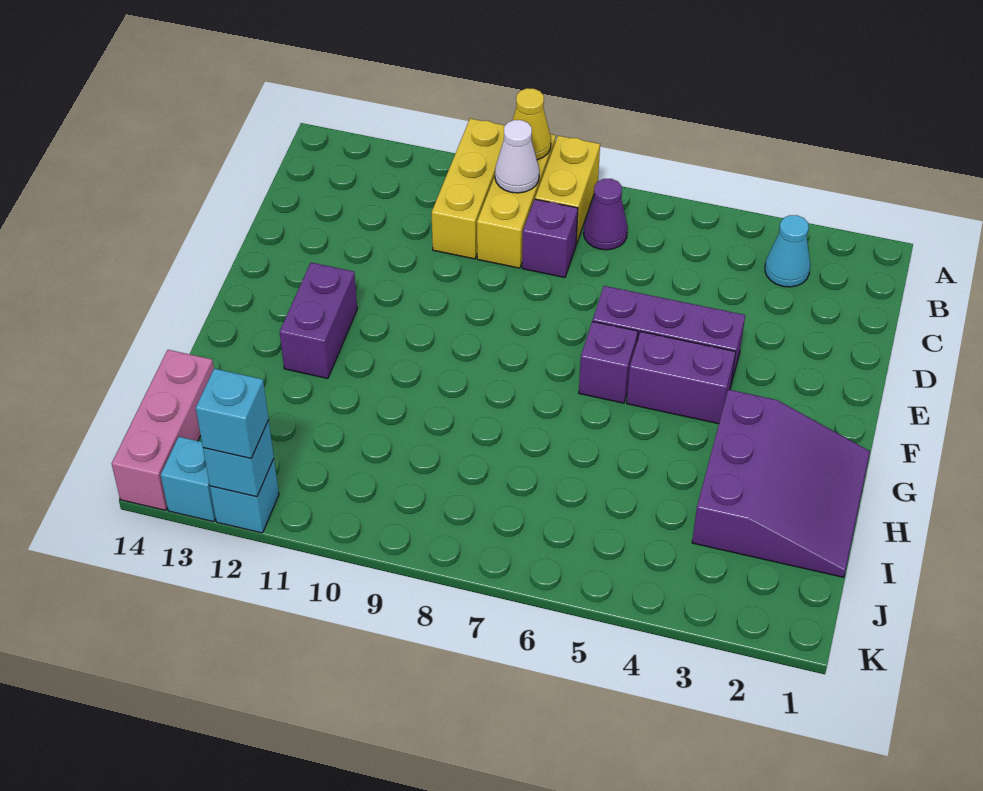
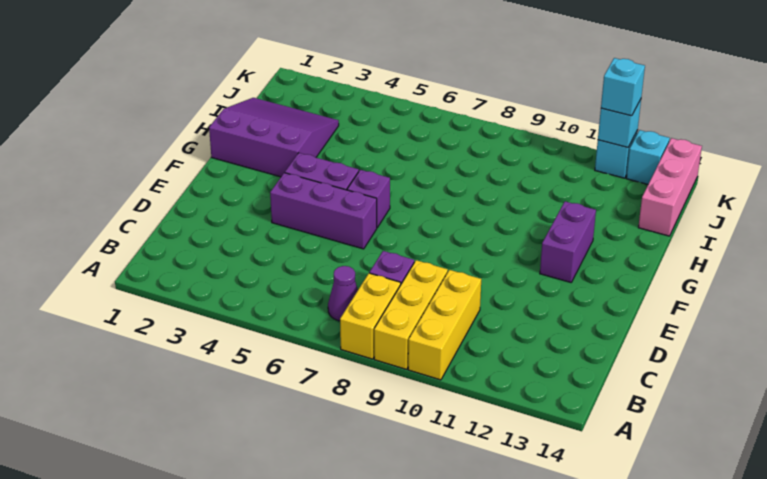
yellow 1x1 cone [512,88,551,160] -> none
cyan 1x1 cone [765,215,810,287] -> none
white 1x1 cone [495,120,539,193] -> none
purple 3x3 slope [692,390,870,577] -> purple 3x3 slope turned to [209,98,339,177]

